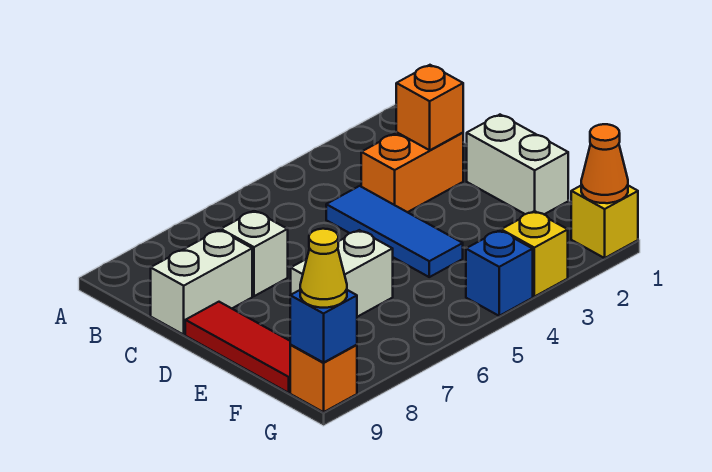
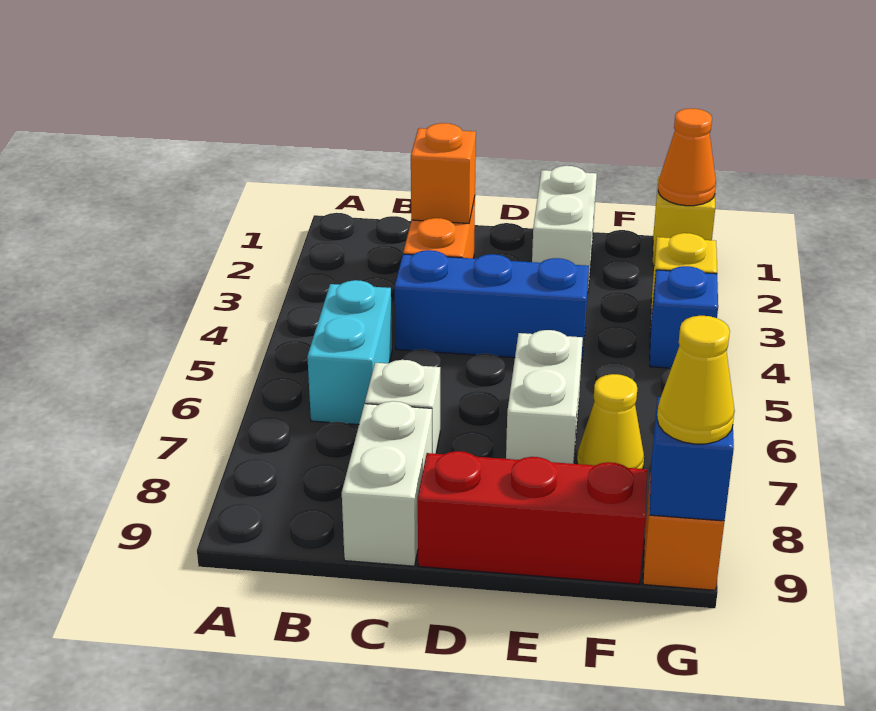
none -> cyan 1x2 brick [307,280,392,424]
blue 1x3 tile [326,186,463,277] -> blue 1x3 brick [395,250,589,362]
white 1x2 brick [467,115,568,214] -> white 1x2 brick turned to [532,166,597,293]
red 1x3 tile [185,302,291,393] -> red 1x3 brick [418,451,647,584]
none -> yellow 1x1 cone [577,374,644,469]

